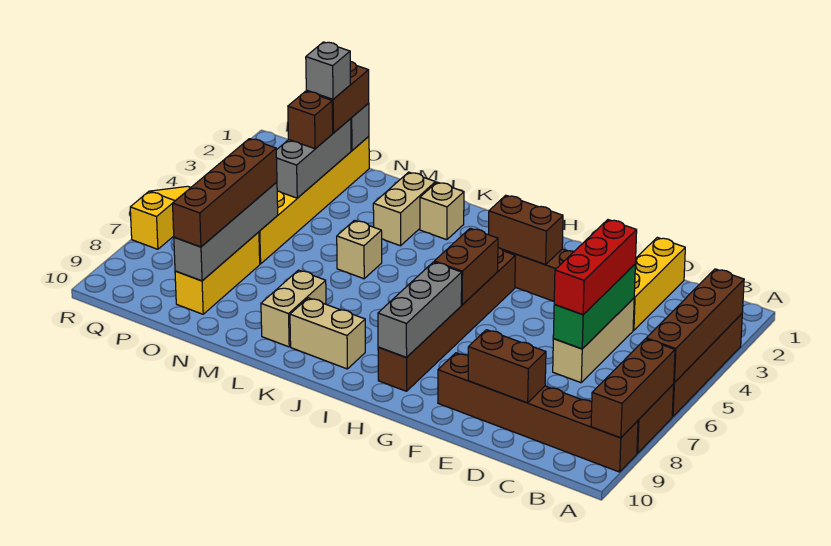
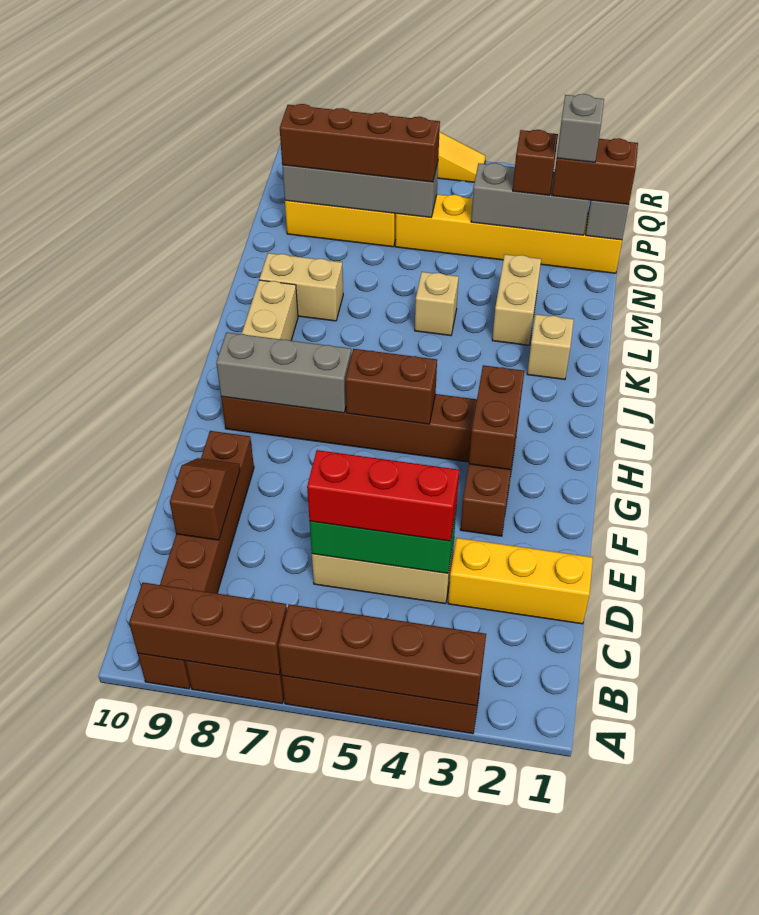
brown 1x2 brick [468,330,546,403] -> brown 1x2 slope [170,458,240,540]
tan 1x2 brick [373,172,436,246] -> tan 1x2 brick turned to [492,254,541,345]

